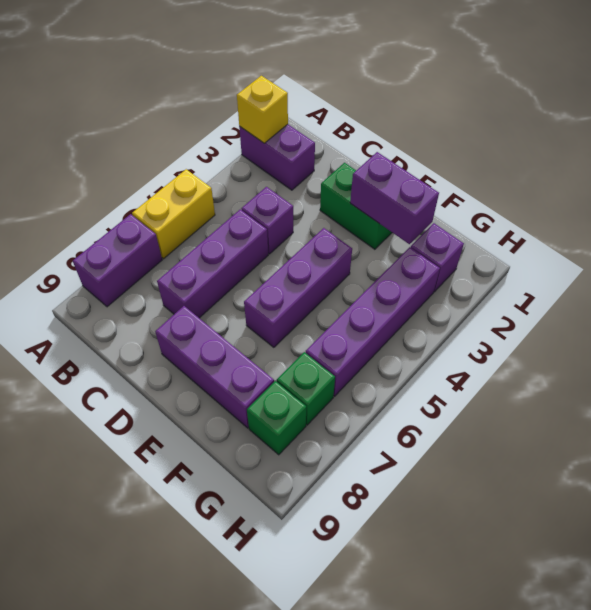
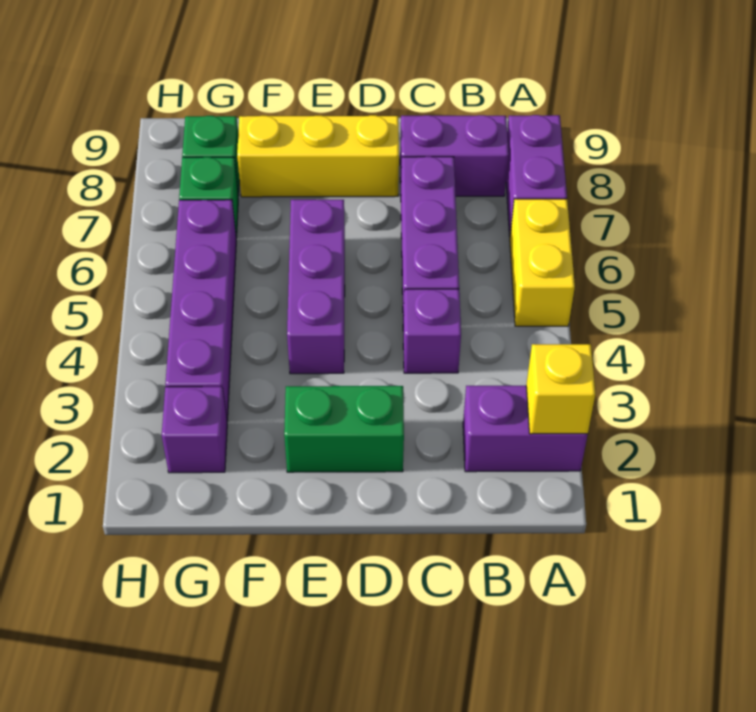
purple 1x3 brick [155,306,274,428] -> yellow 1x3 brick [237,115,399,197]
purple 1x2 brick [350,152,439,244] -> purple 1x2 brick moved to [400,115,509,196]

